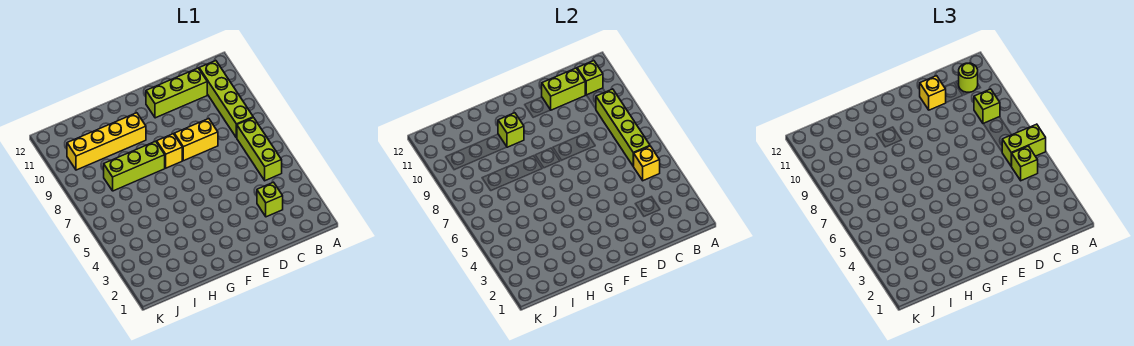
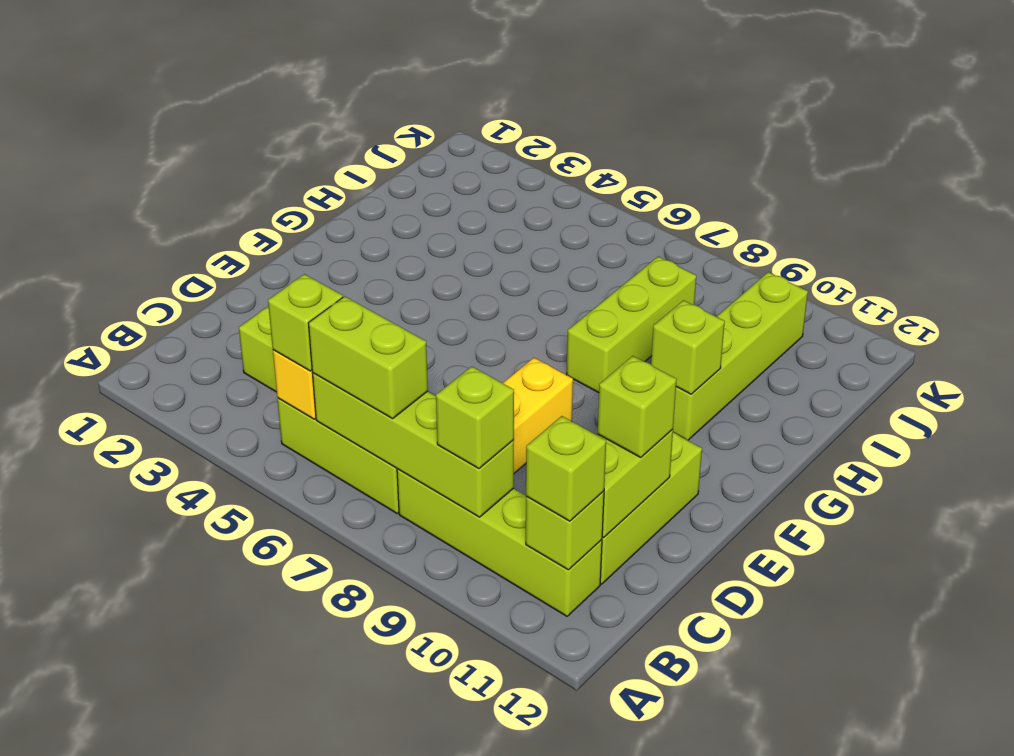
lime 1x2 brick [1002,124,1046,166] -> lime 1x2 brick turned to [308,296,428,419]
lime 1x1 round brick [959,63,978,93] -> lime 1x1 brick [526,416,606,521]
yellow 1x1 brick [920,76,946,110] -> lime 1x1 brick [598,356,677,458]
yellow 1x1 brick [157,134,182,168] -> none
yellow 1x4 brick [67,113,146,170] -> lime 1x4 brick [673,272,808,440]

